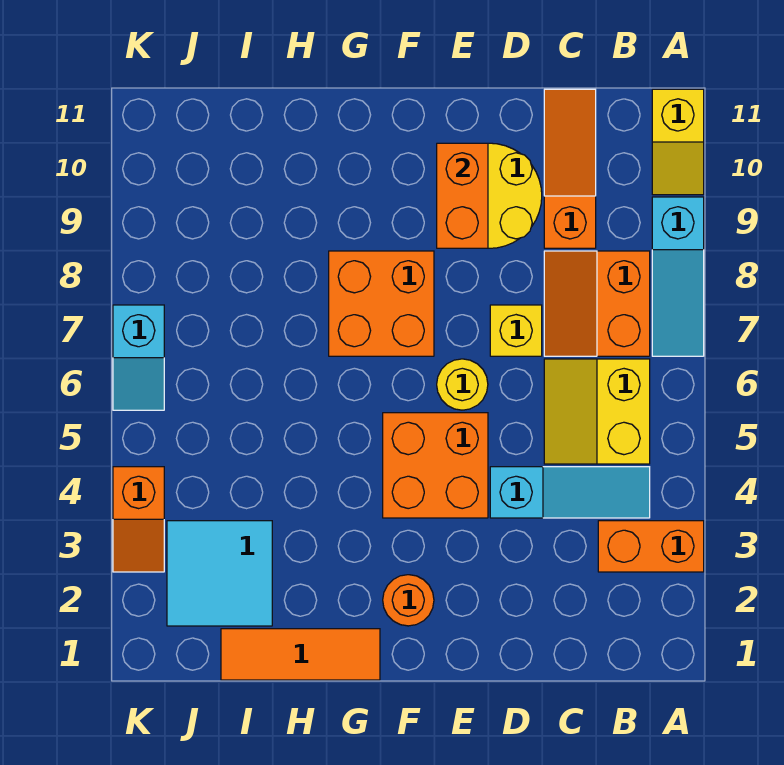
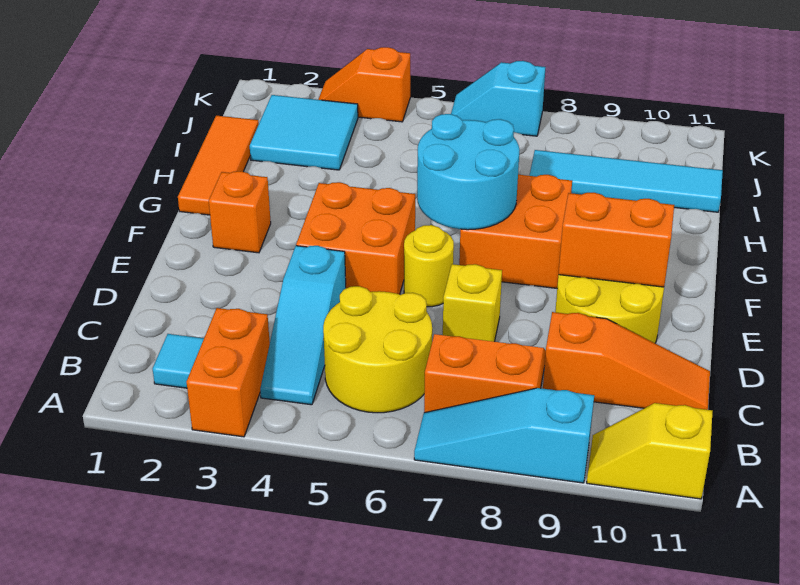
none -> cyan 1x1 tile [153,334,204,388]
yellow 2x2 slope [544,359,650,464] -> yellow 2x2 round brick [323,286,432,413]
orange 1x1 round brick [383,575,434,626] -> orange 1x1 brick [209,171,271,253]
none -> cyan 2x2 round brick [417,114,520,230]
none -> cyan 1x4 tile [529,150,723,212]

